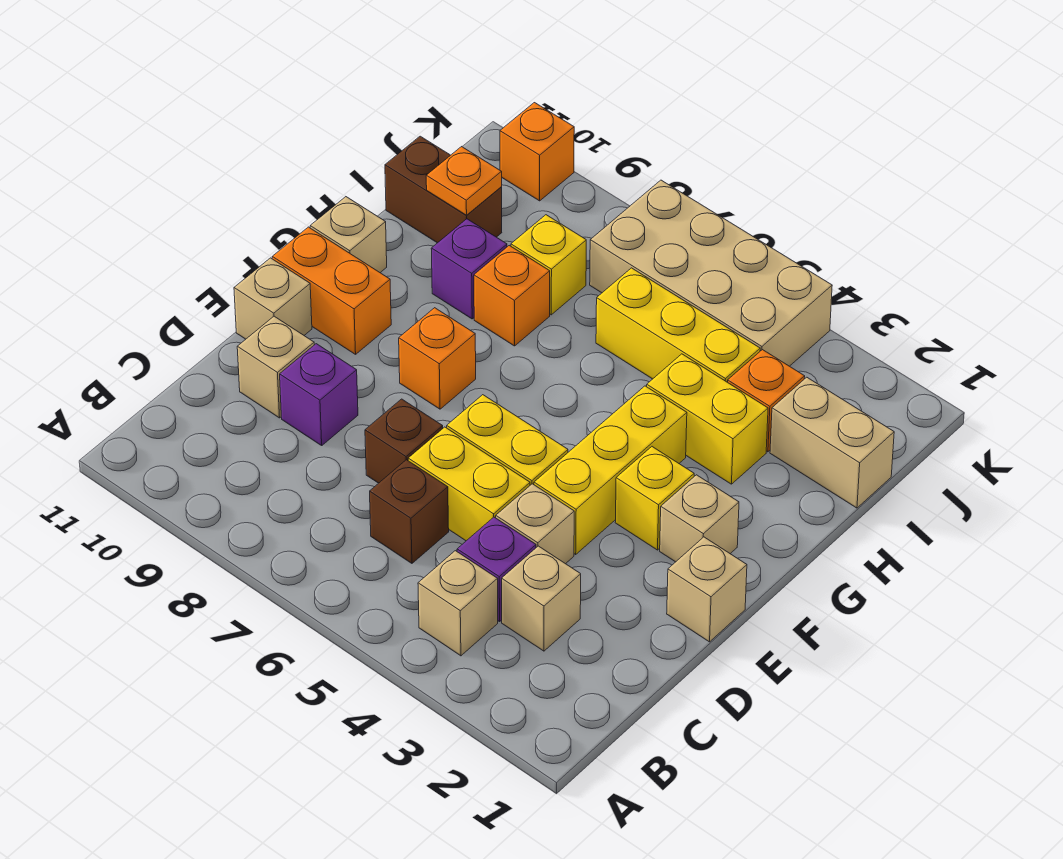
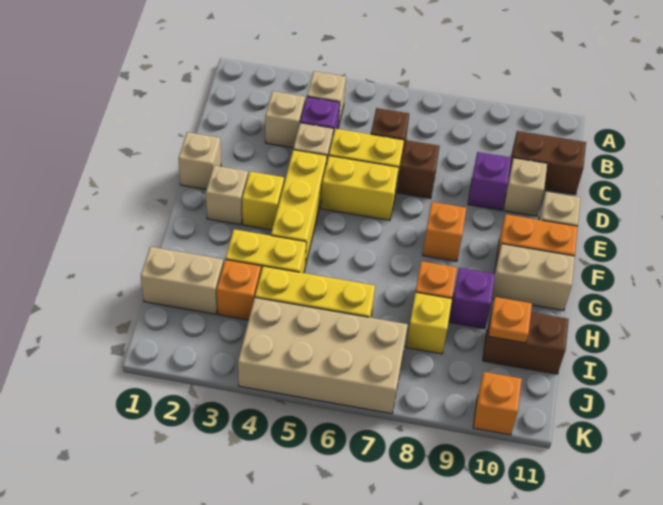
none -> brown 1x2 brick [509,131,586,194]
tan 1x1 brick [310,197,387,273] -> tan 1x2 brick [492,244,575,311]

